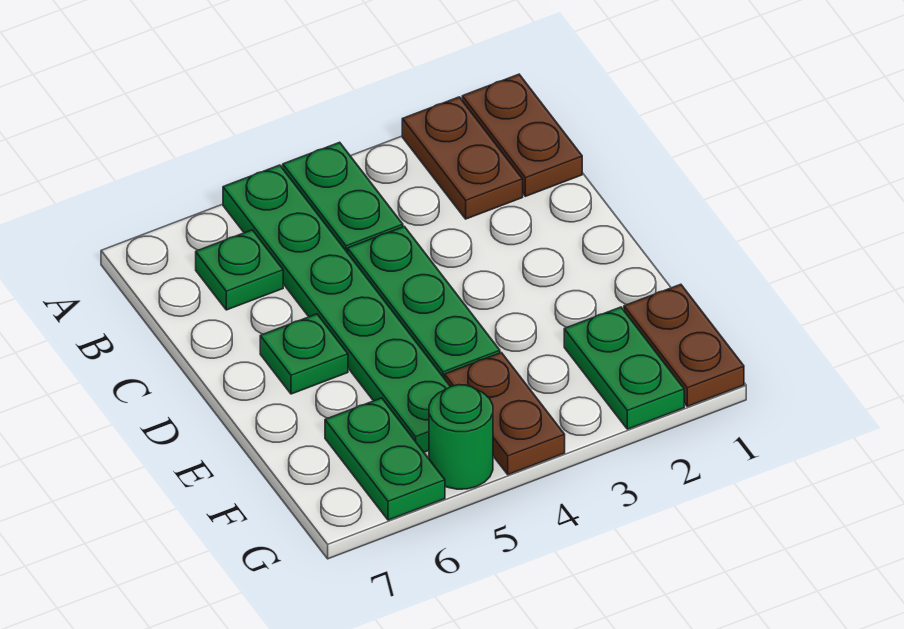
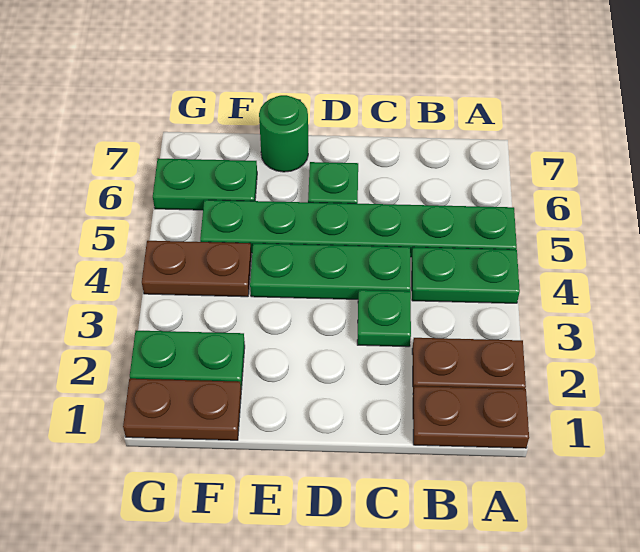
green 1x1 plate [196,230,283,310] -> green 1x1 plate moved to [357,290,411,347]
green 1x1 round brick [429,385,493,489] -> green 1x1 round brick moved to [259,95,308,172]

